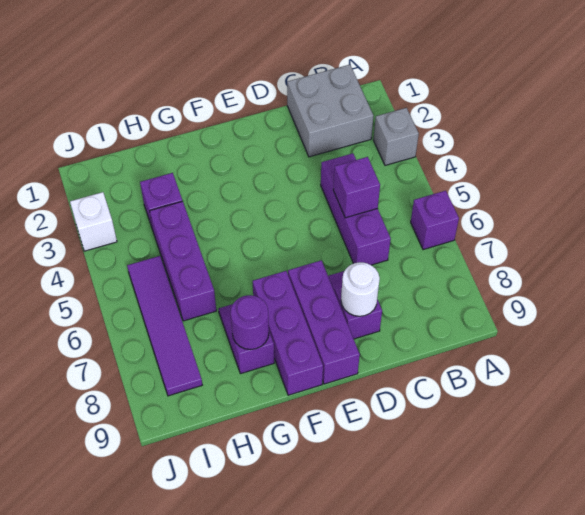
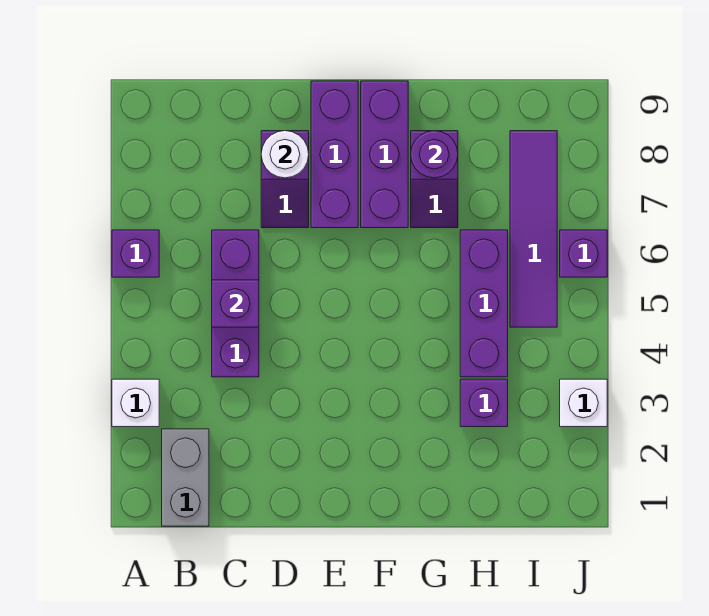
grey 1x1 brick [374,108,419,165] -> white 1x1 brick [112,379,159,427]
grey 2x2 brick [287,65,373,157] -> grey 1x2 brick [162,429,209,526]
none -> purple 1x1 brick [560,230,607,277]

